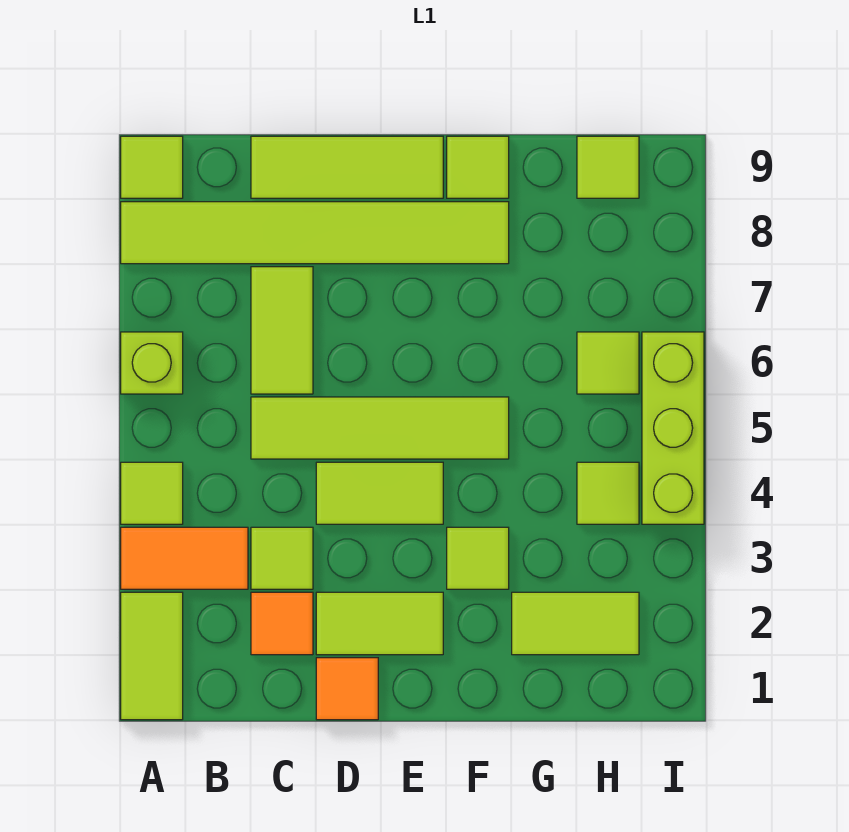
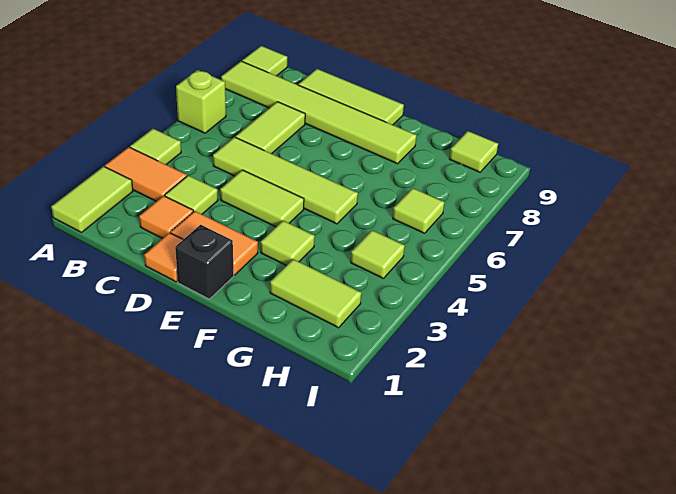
lime 1x2 tile [316,592,443,655] -> orange 1x2 tile [171,211,258,275]
none -> black 1x1 brick [175,225,234,299]
lime 1x1 tile [447,136,509,198] -> none
lime 1x3 brick [642,332,704,524] -> none

